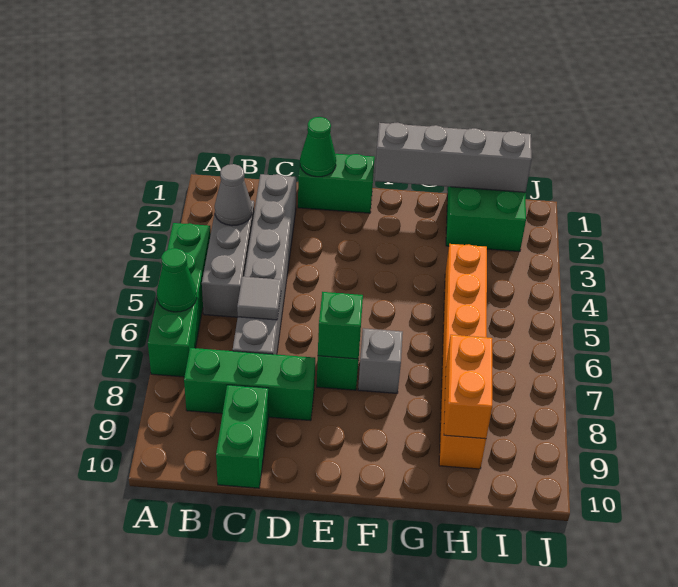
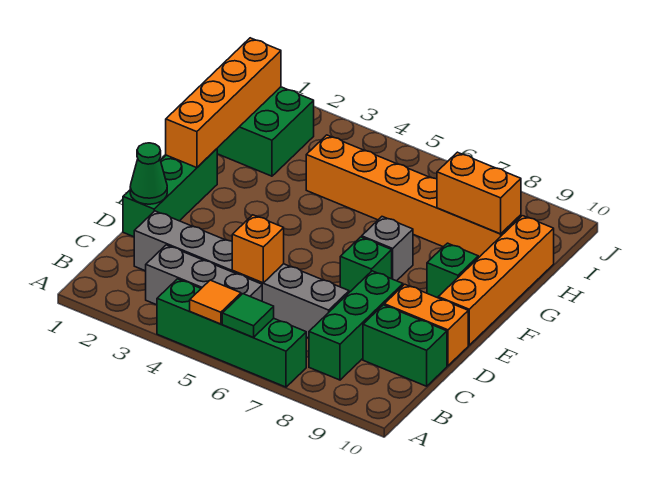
none -> orange 1x1 tile [190,280,241,324]
green 1x1 cone [157,248,197,312] -> green 1x1 tile [222,294,274,337]
grey 1x1 cone [215,164,252,226] -> none
none -> orange 1x1 brick [232,215,284,283]
grey 1x1 tile [237,277,281,320] -> none
green 1x2 brick [298,154,375,213] -> green 1x3 brick [123,149,217,237]
none -> orange 1x2 brick [384,284,468,366]
green 1x1 brick [318,292,363,359] -> green 1x1 brick moved to [427,243,478,298]
none -> orange 1x4 brick [438,216,554,345]
grey 1x4 brick [375,123,532,192] -> orange 1x4 brick [166,38,281,168]

